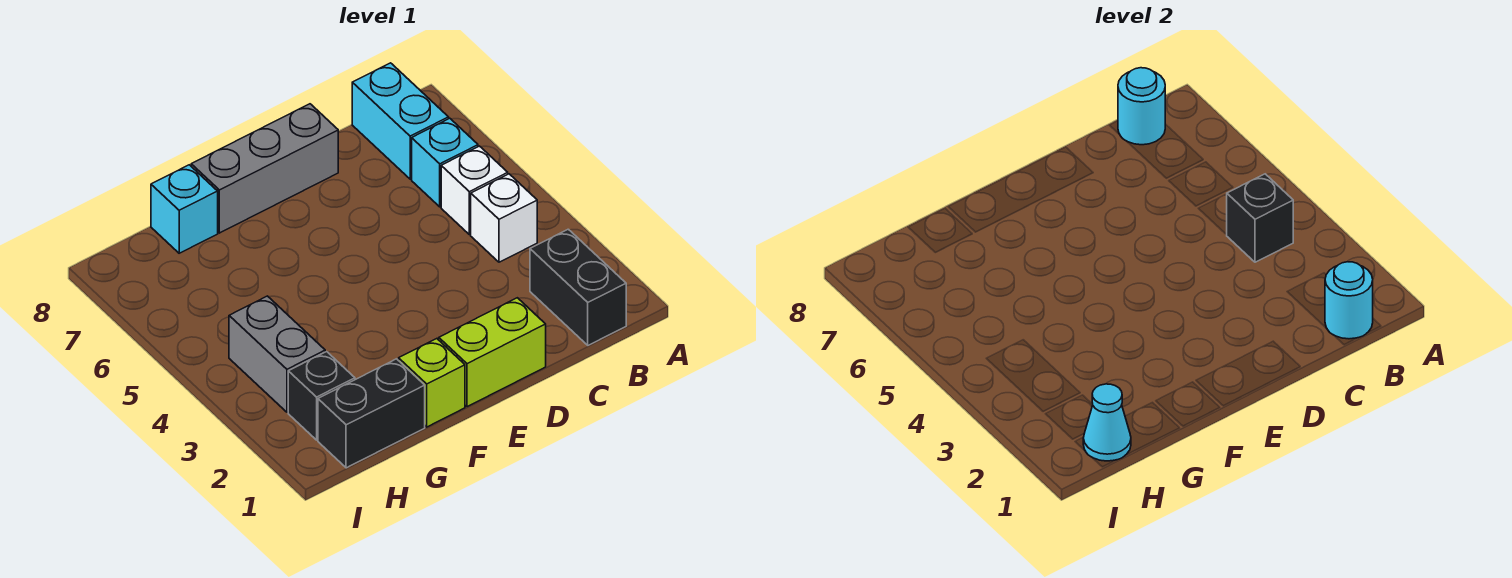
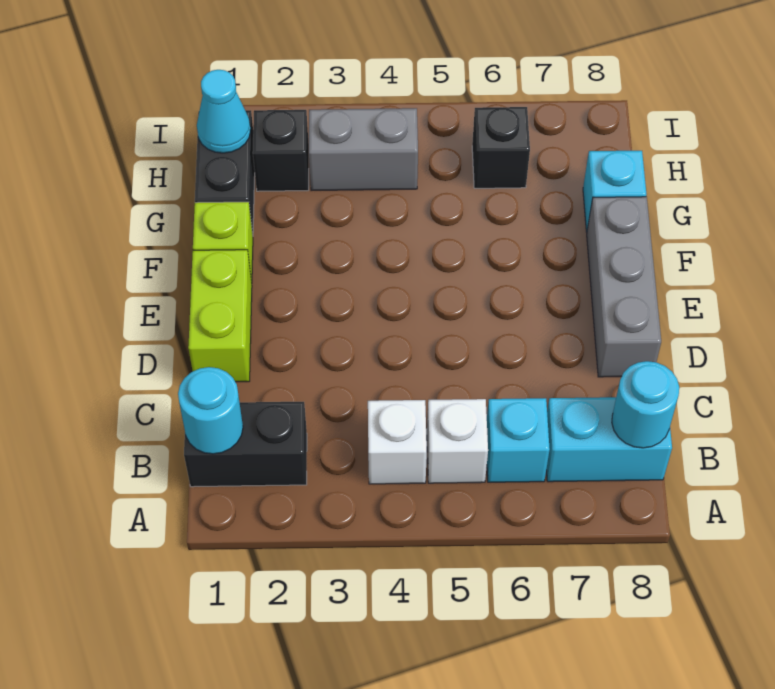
black 1x1 brick [1226,174,1293,262] -> black 1x1 brick moved to [472,107,530,188]

